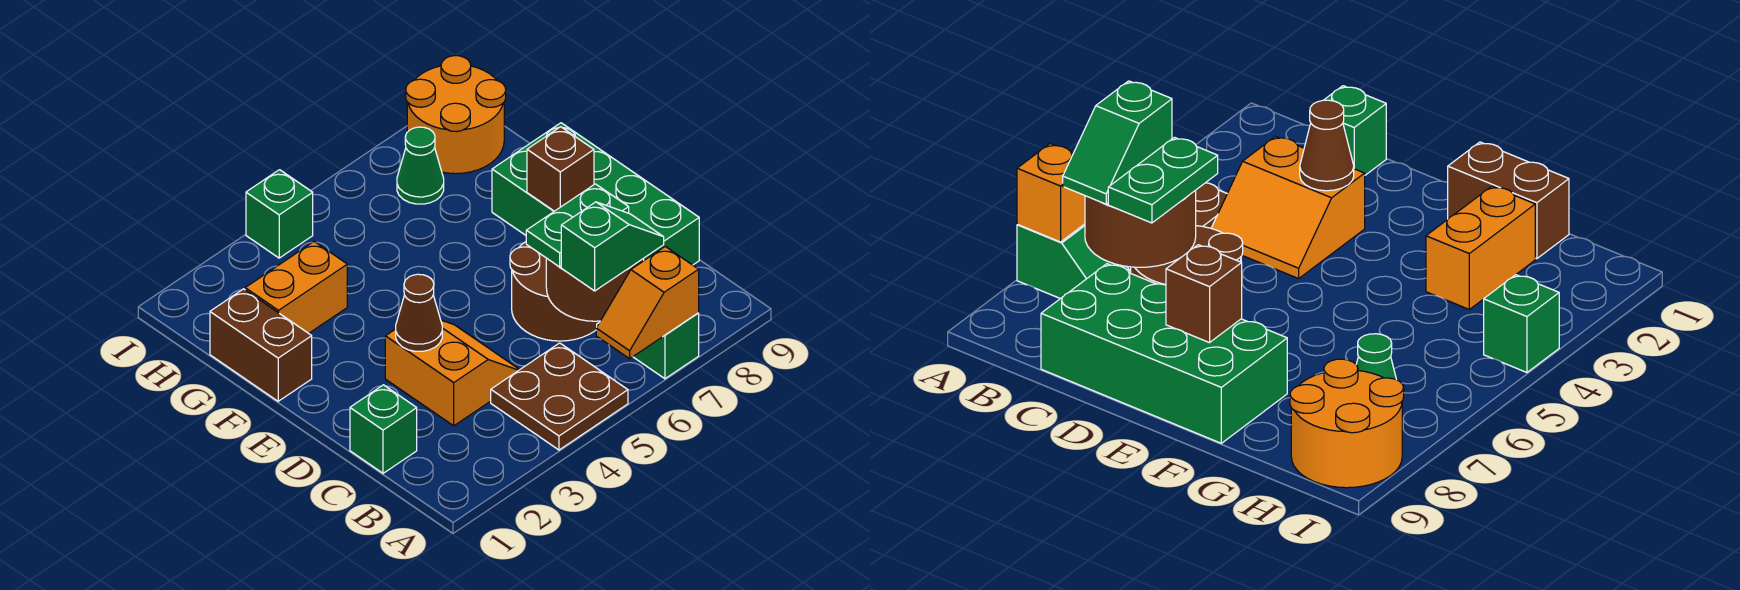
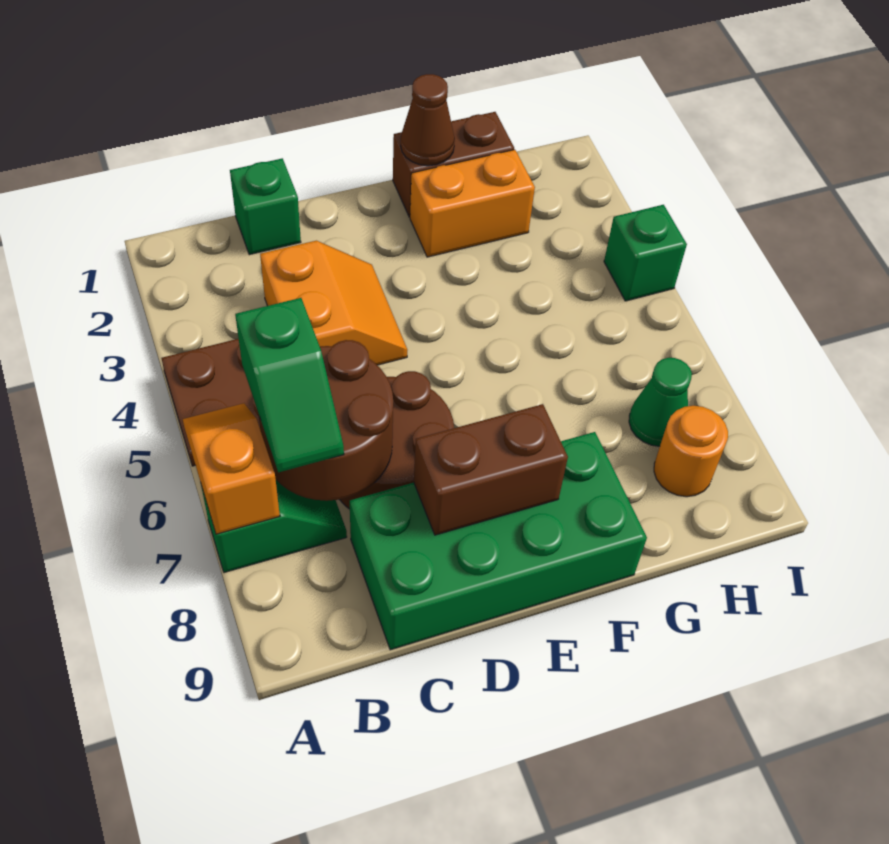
orange 2x2 slope [385,320,520,426] -> orange 2x2 slope turned to [260,241,407,365]
green 1x2 plate [526,184,629,267] -> none
brown 1x1 cone [396,274,442,351] -> brown 1x1 cone moved to [401,74,455,166]
brown 1x1 brick [527,127,594,211] -> brown 1x2 brick [414,404,568,535]
orange 1x2 brick [245,242,347,333] -> orange 1x2 brick turned to [410,150,535,257]
orange 2x2 round brick [406,56,506,174] -> orange 1x1 round brick [654,406,728,497]

